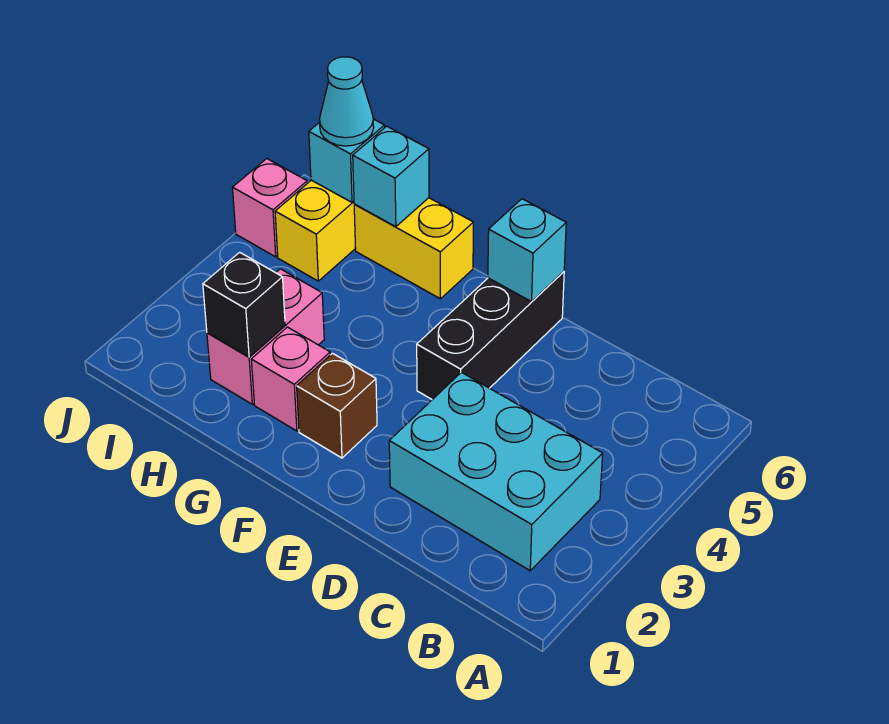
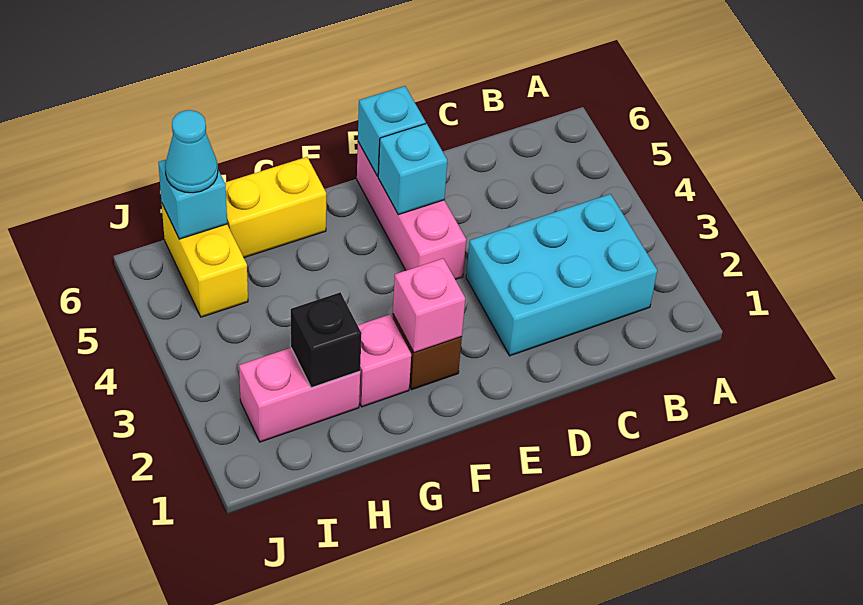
black 1x3 brick [417,272,564,400] -> pink 1x3 brick [357,142,466,279]
pink 1x2 brick [207,269,324,404] -> pink 1x2 brick turned to [239,348,360,442]
cyan 1x1 brick [353,126,429,227] -> cyan 1x1 brick moved to [378,124,447,215]
pink 1x1 brick [232,159,307,257] -> pink 1x1 brick moved to [393,258,465,353]

